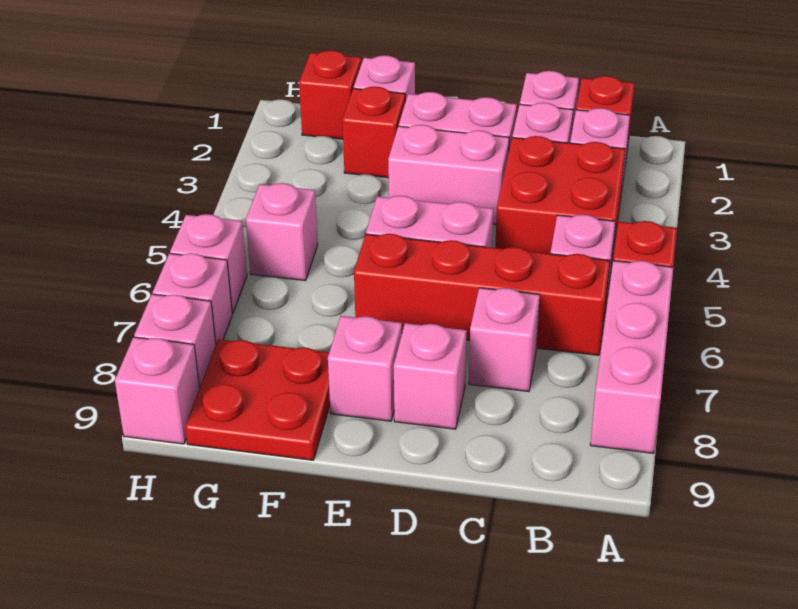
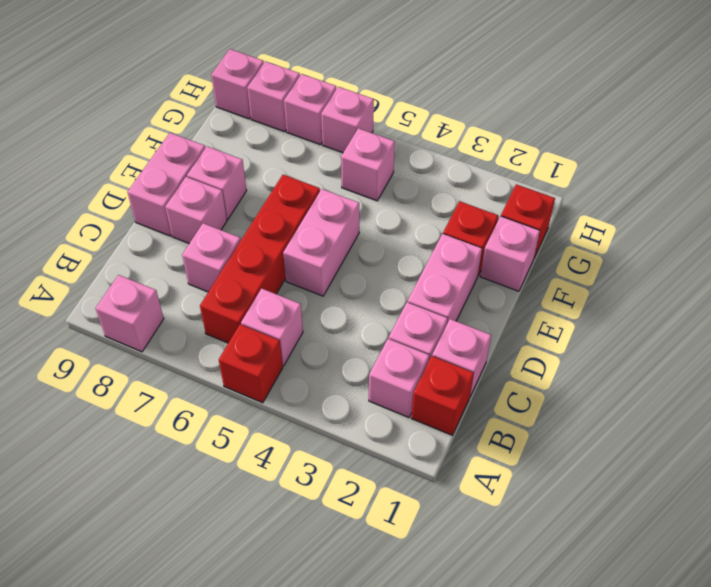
pink 1x3 brick [590,261,673,453] -> pink 1x1 brick [96,275,164,352]
red 2x2 brick [495,136,625,267] -> none
pink 1x2 brick [388,125,509,225] -> pink 1x2 brick moved to [127,133,205,236]
red 2x2 plate [185,339,330,460] -> none

